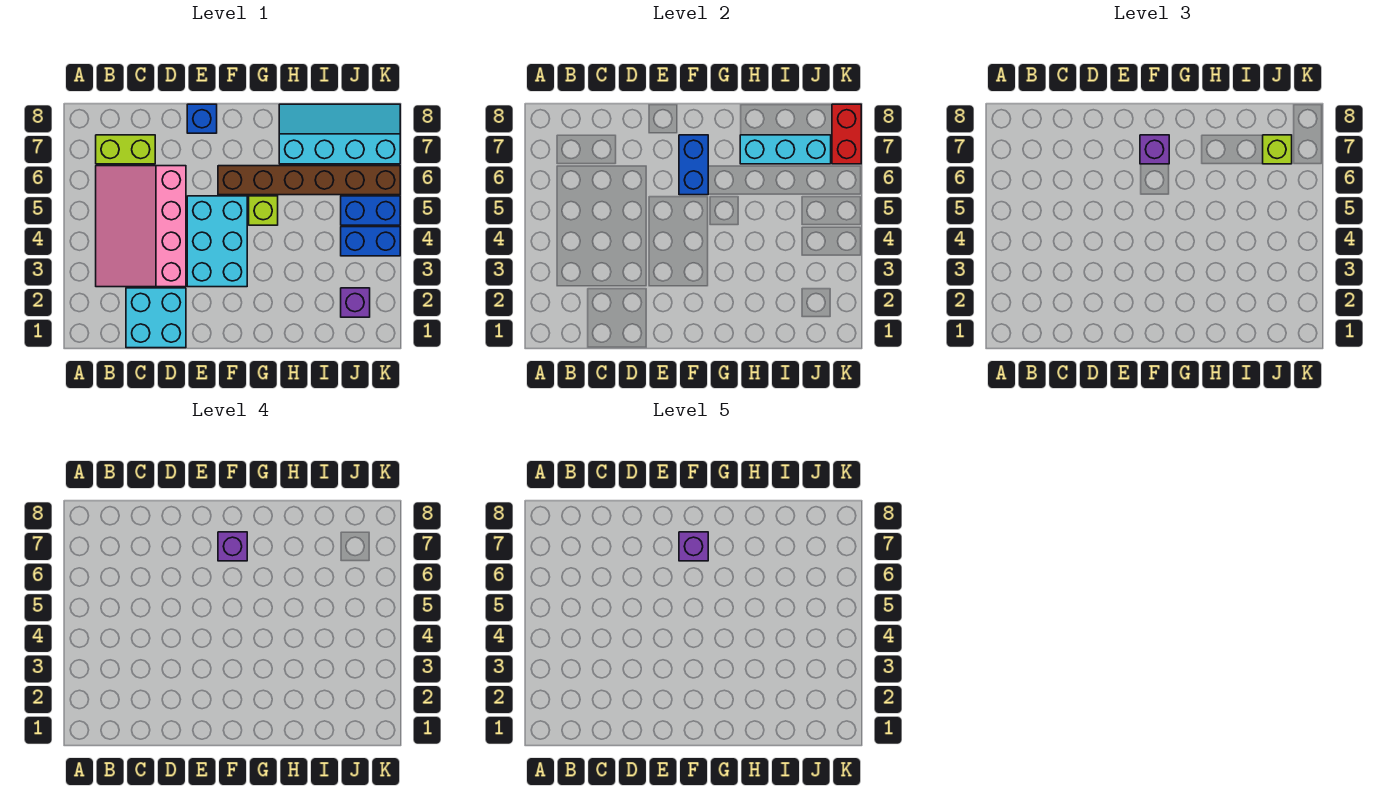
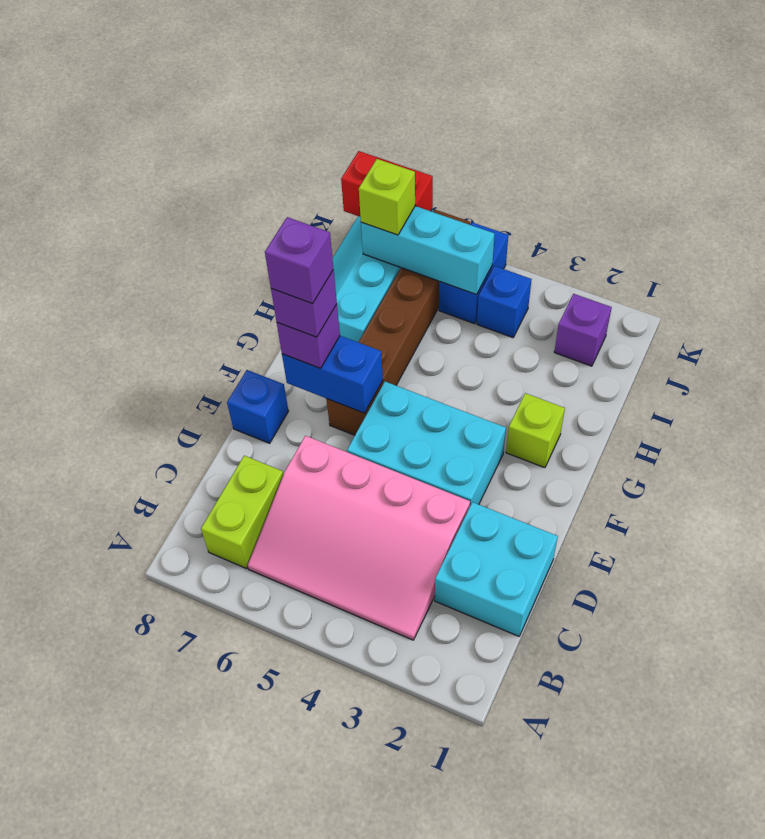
lime 1x1 brick [249,196,278,225] -> lime 1x1 brick moved to [506,393,565,468]
cyan 1x3 brick [740,135,831,164] -> cyan 1x3 brick turned to [361,206,494,295]
blue 1x2 brick [341,227,400,256] -> blue 1x1 brick [477,266,531,338]

